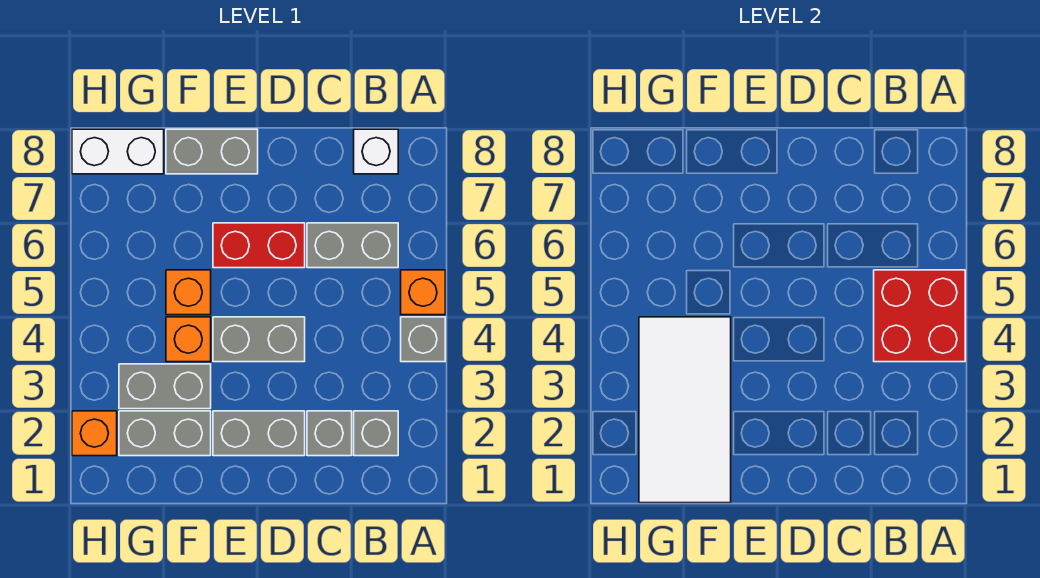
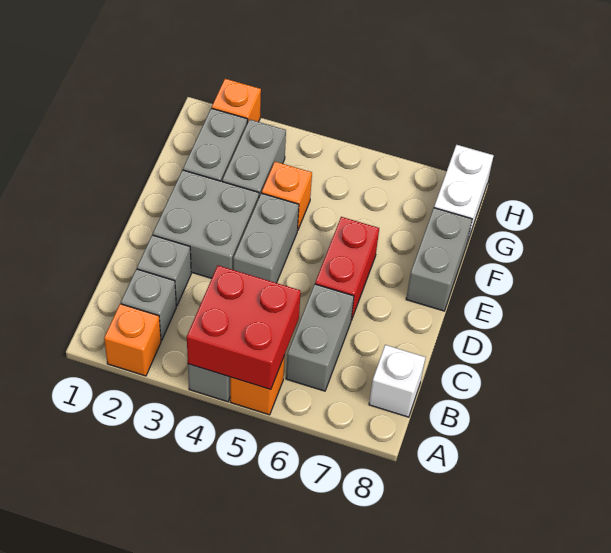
grey 1x2 brick [213,411,305,456] -> grey 2x2 brick [153,170,259,278]
white 2x4 tile [639,317,731,503] -> none
orange 1x1 brick [166,270,211,315] -> orange 1x1 brick moved to [104,304,161,376]

